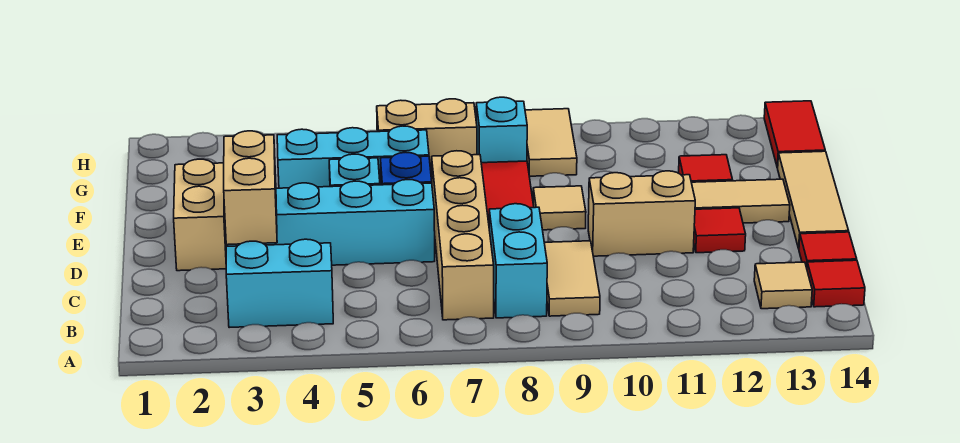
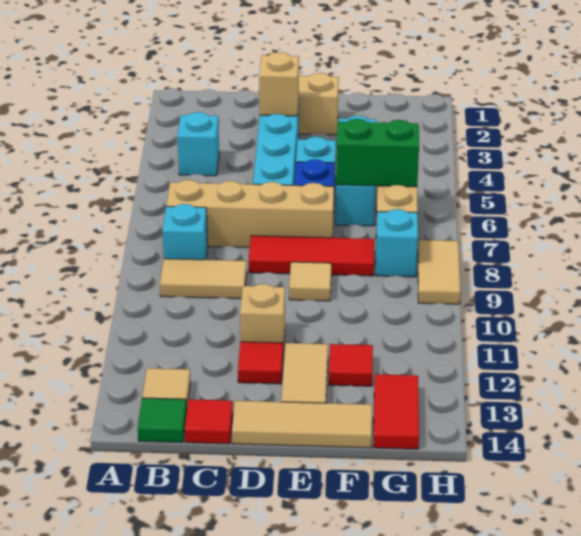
cyan 1x2 brick [226,239,333,328] -> cyan 1x1 brick [177,112,219,176]
cyan 1x2 brick [489,204,547,318] -> cyan 1x1 brick [162,204,208,260]
red 1x1 tile [807,260,865,307] -> green 1x1 tile [138,398,187,443]
tan 1x2 brick [224,131,277,245] -> tan 1x1 brick [259,52,299,116]
tan 1x2 brick [588,171,695,256] -> tan 1x1 brick [240,284,285,351]
none -> green 1x2 brick [336,119,419,187]
tan 1x2 tile [525,109,577,176] -> tan 1x2 tile turned to [418,240,460,304]
red 1x2 tile [764,101,825,168] -> red 1x2 tile turned to [373,374,419,449]

